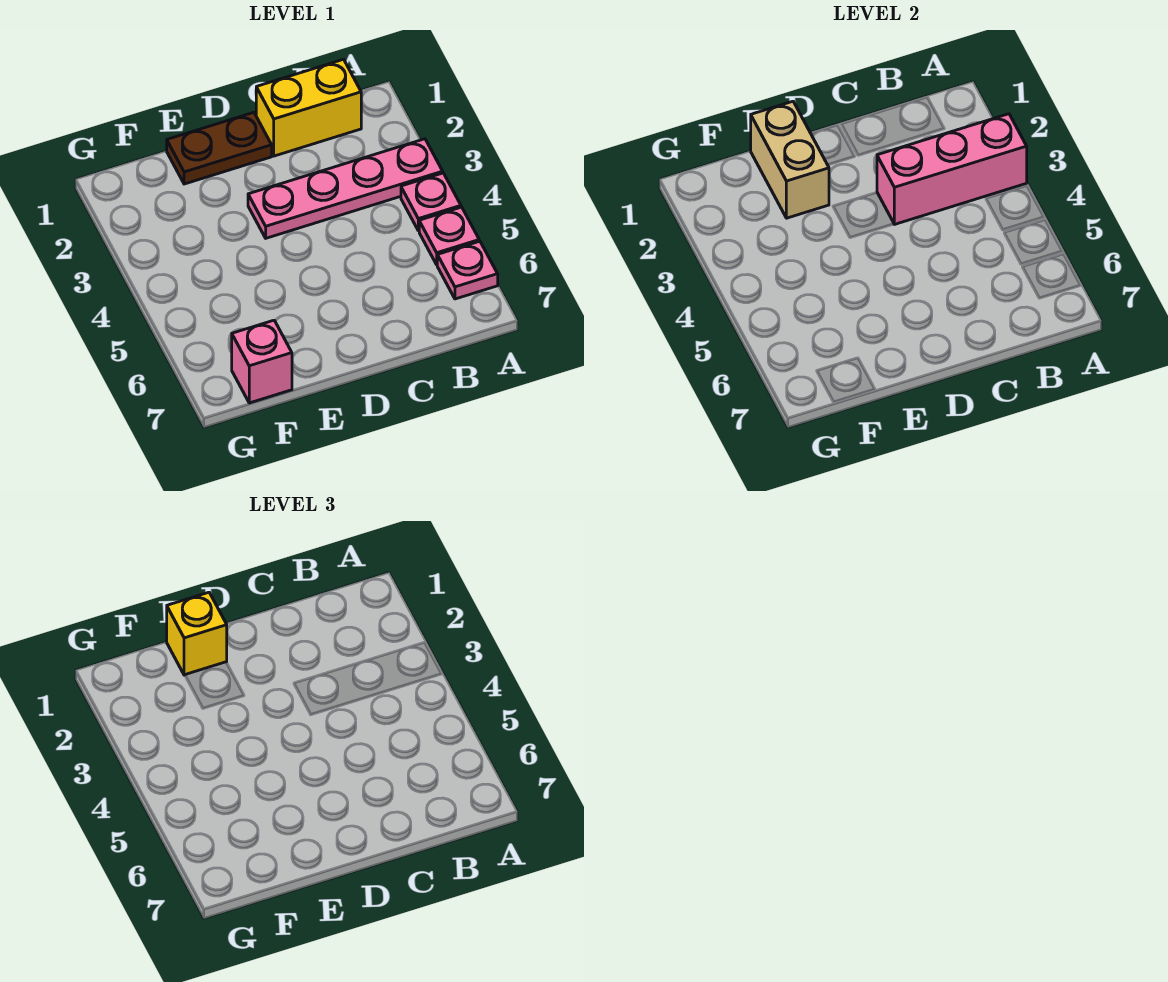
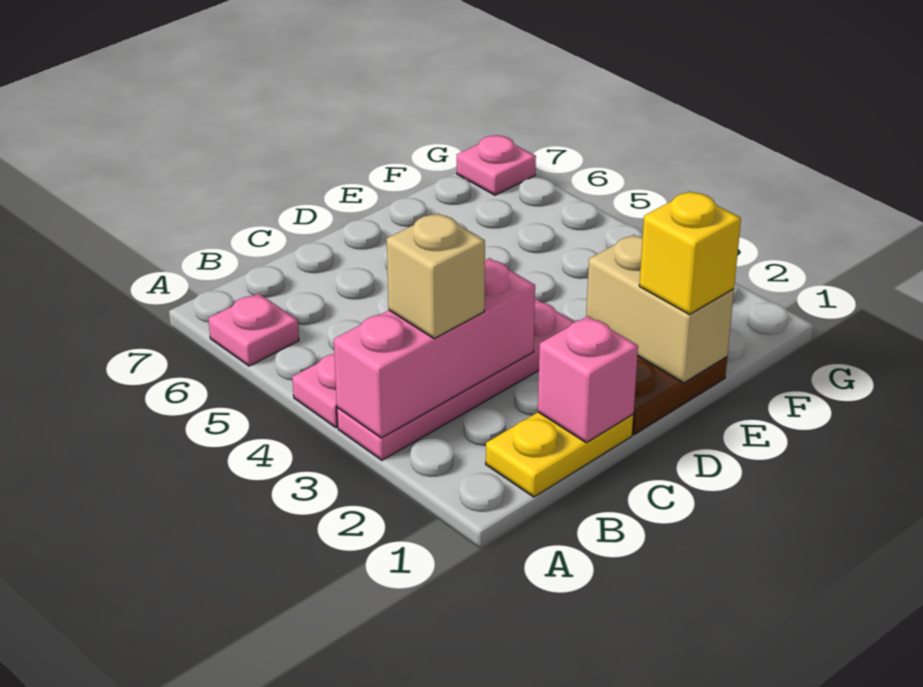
pink 1x1 plate [419,207,479,265] -> pink 1x1 plate moved to [457,135,536,195]
yellow 1x2 brick [256,59,361,156] -> yellow 1x2 plate [486,412,634,497]
none -> tan 1x1 brick [387,213,485,339]
pink 1x1 brick [232,320,292,403] -> pink 1x1 brick moved to [538,316,638,443]

